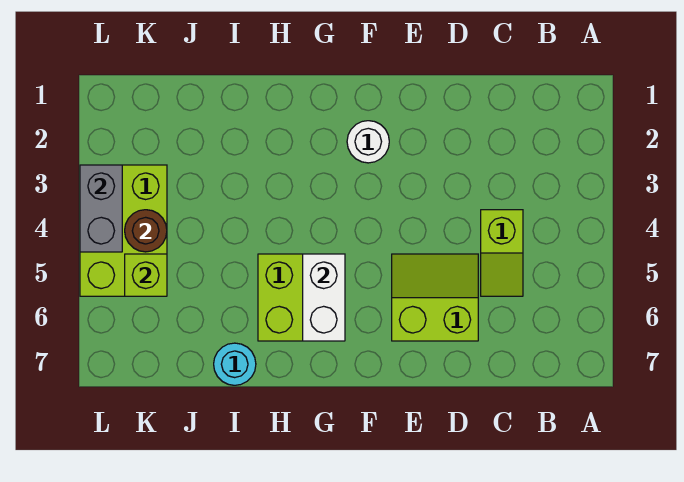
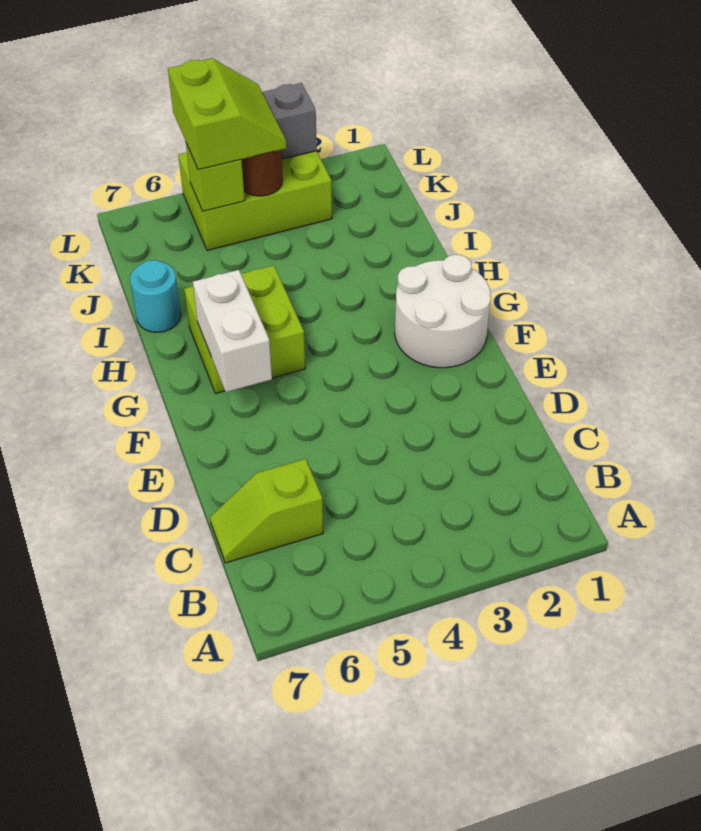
lime 1x2 slope [481,210,523,296] -> lime 1x2 slope moved to [210,459,323,563]
lime 2x2 slope [392,254,478,341] -> lime 2x2 slope moved to [168,58,287,170]
white 1x1 round brick [347,121,389,163] -> white 2x2 round brick [395,255,491,368]
white 1x2 brick [303,254,345,341] -> white 1x2 brick turned to [193,270,272,392]

